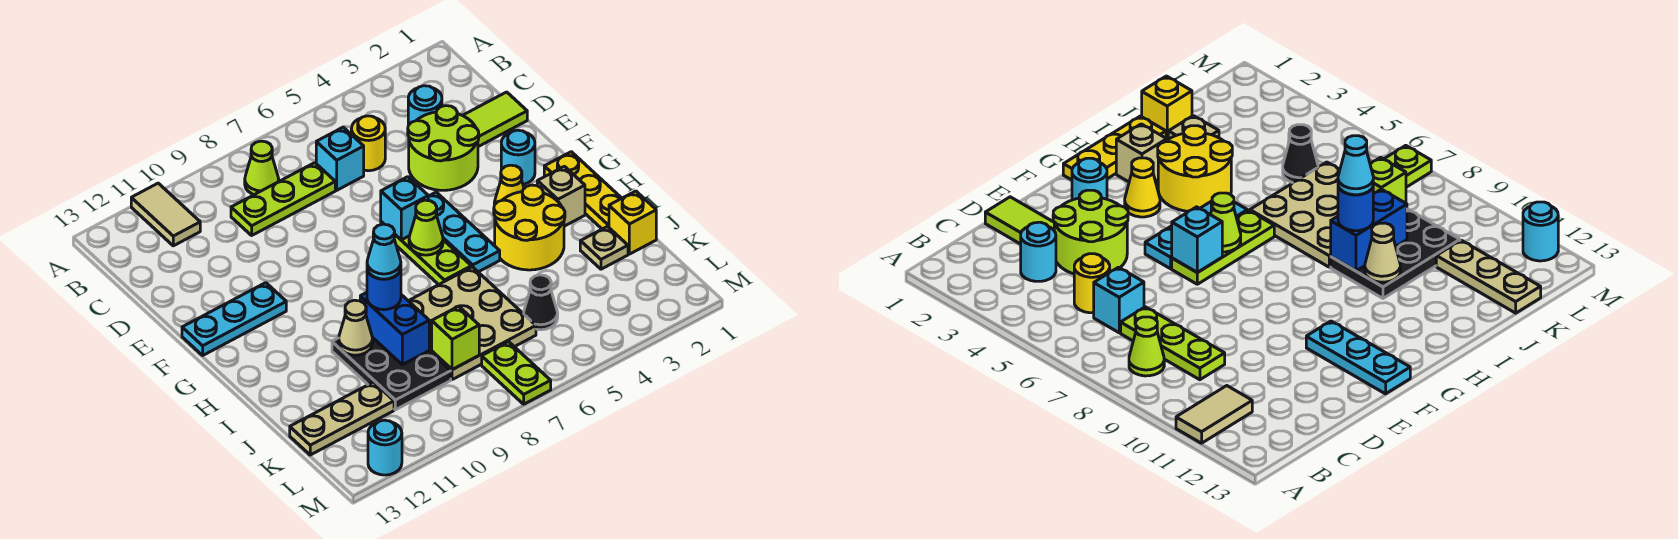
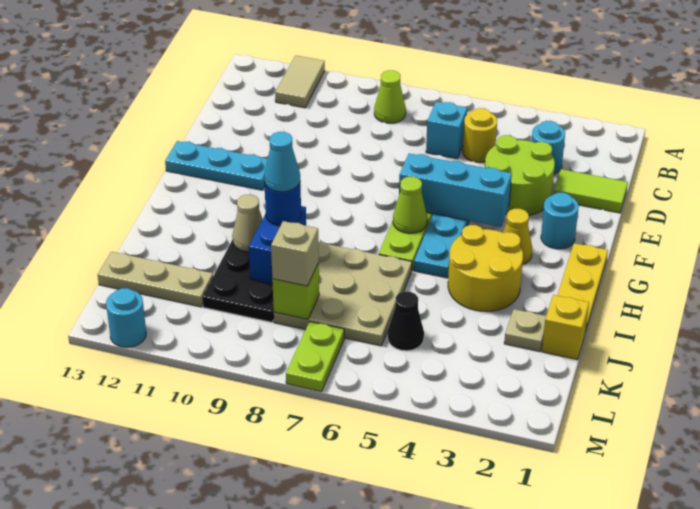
lime 1x3 plate [231,163,335,235] -> none
cyan 1x1 brick [381,177,428,240] -> cyan 1x3 brick [399,153,512,227]
tan 1x1 brick [537,166,585,226] -> tan 1x1 brick moved to [271,221,319,286]

